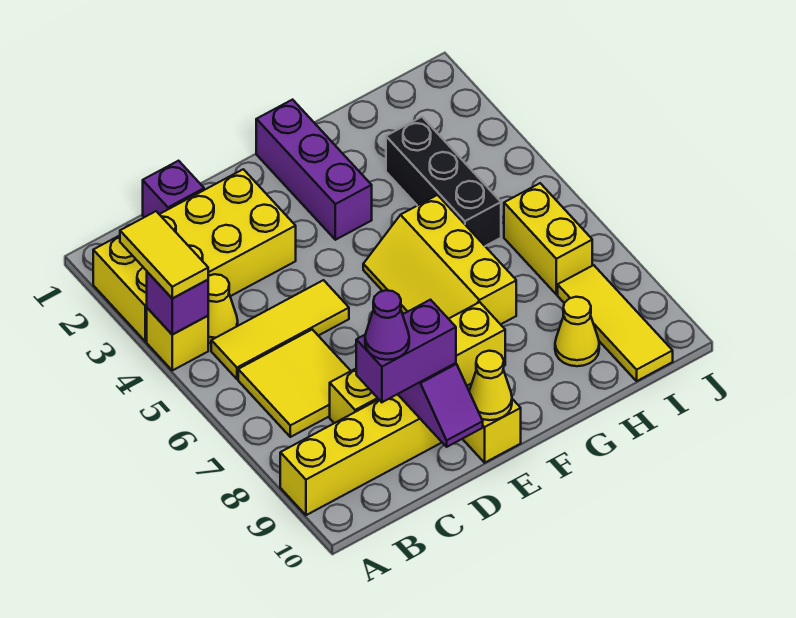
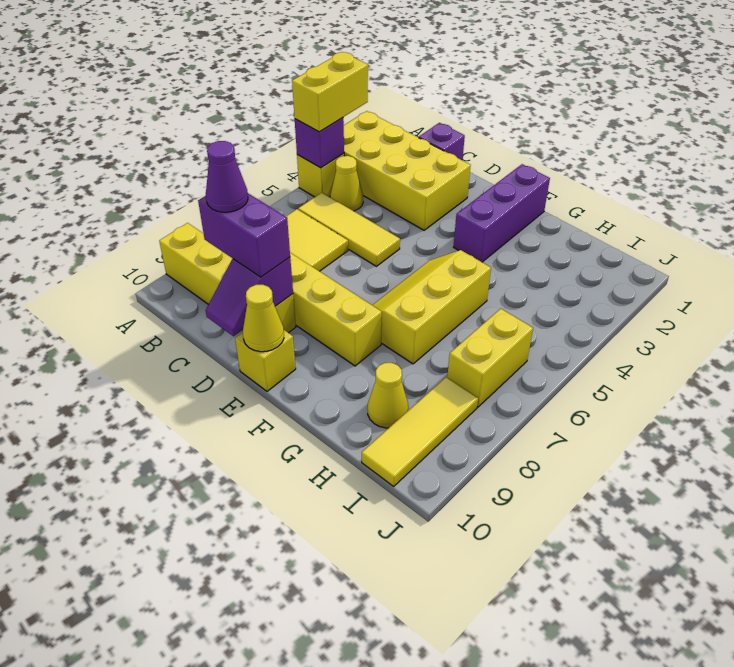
yellow 1x2 tile [120,211,208,298] -> yellow 1x2 brick [292,52,368,132]
black 1x3 brick [386,117,501,246] -> none

